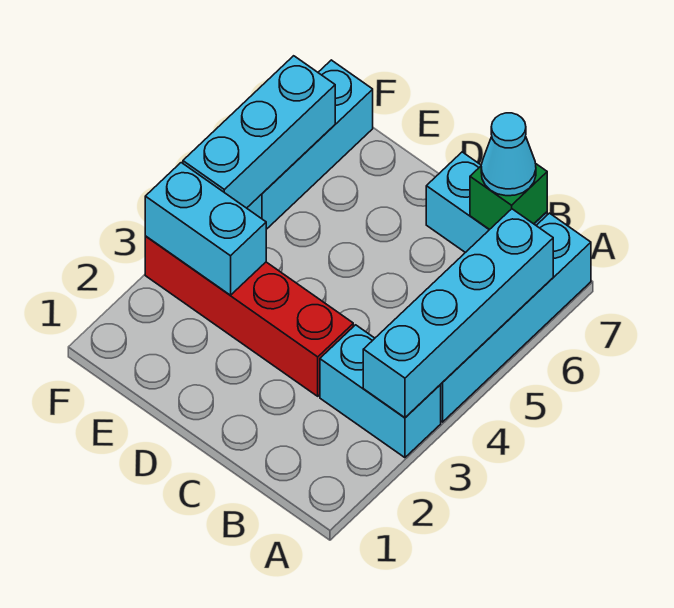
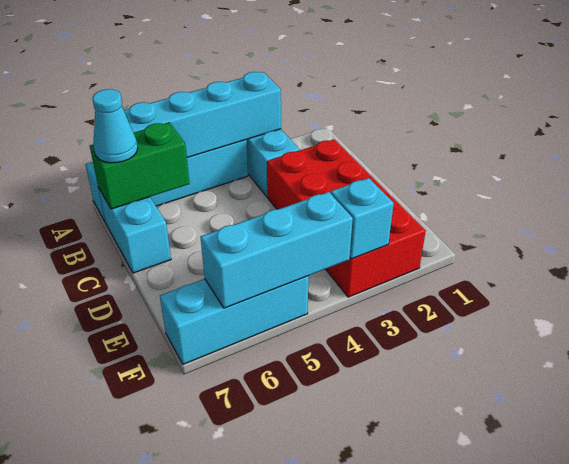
green 1x1 brick [470,164,547,230] -> green 1x2 brick [90,123,190,209]
red 1x4 brick [145,236,353,396] -> red 2x4 brick [267,139,426,297]
cyan 1x2 brick [145,163,266,295] -> cyan 1x1 brick [331,178,394,259]

